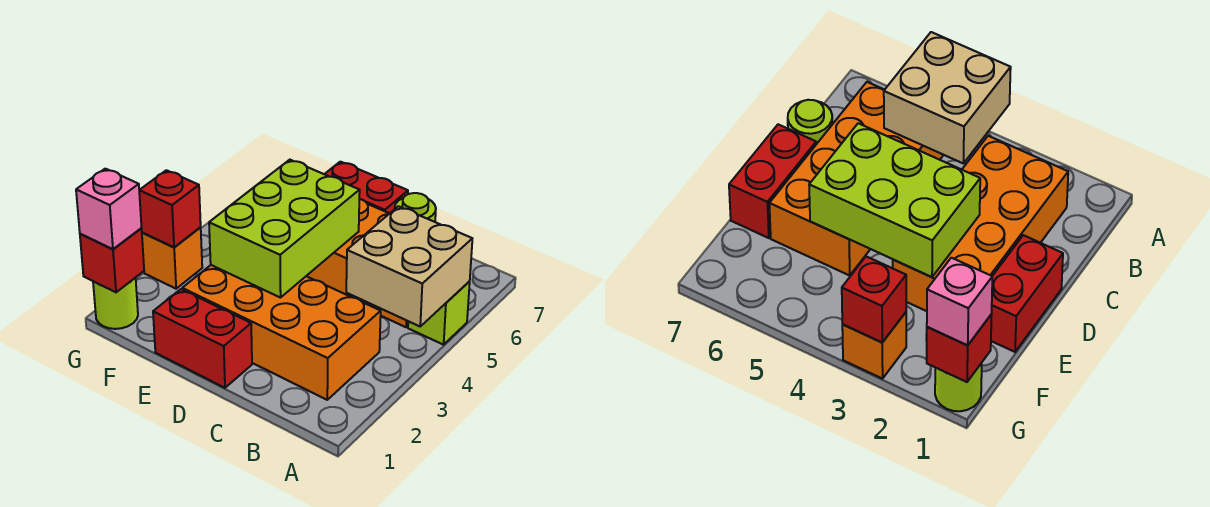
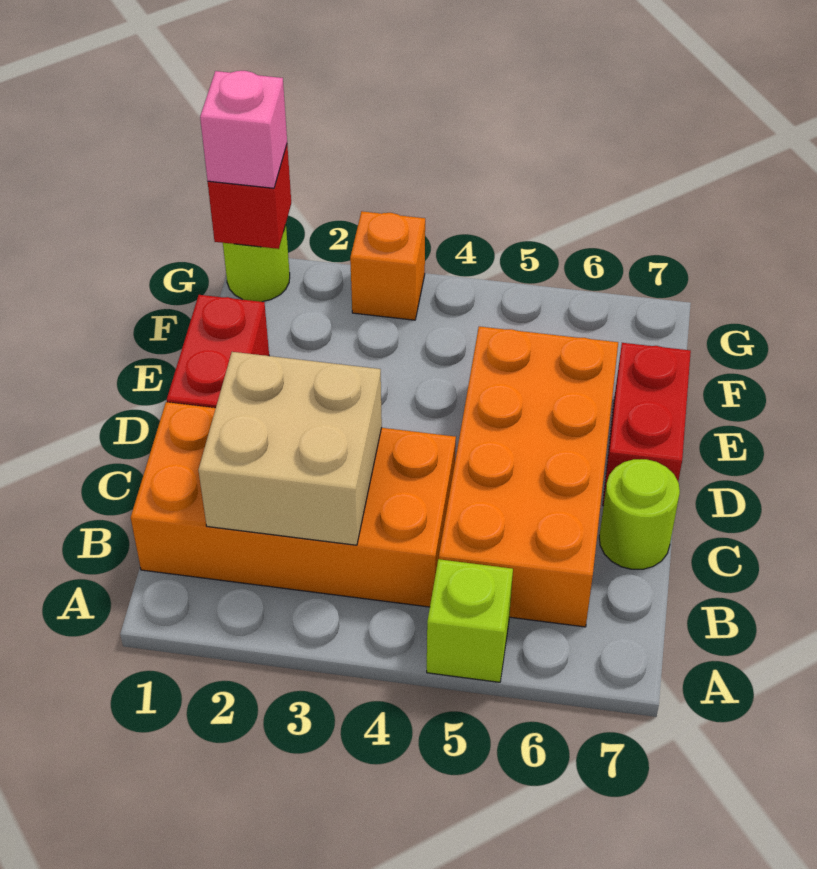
tan 2x2 brick [346,206,472,326] -> tan 2x2 brick moved to [198,352,382,545]
orange 2x4 brick [182,265,381,400] -> orange 2x4 brick turned to [131,402,456,607]
lime 2x3 brick [209,160,360,298] -> none
red 1x1 brick [139,170,201,247] -> none

